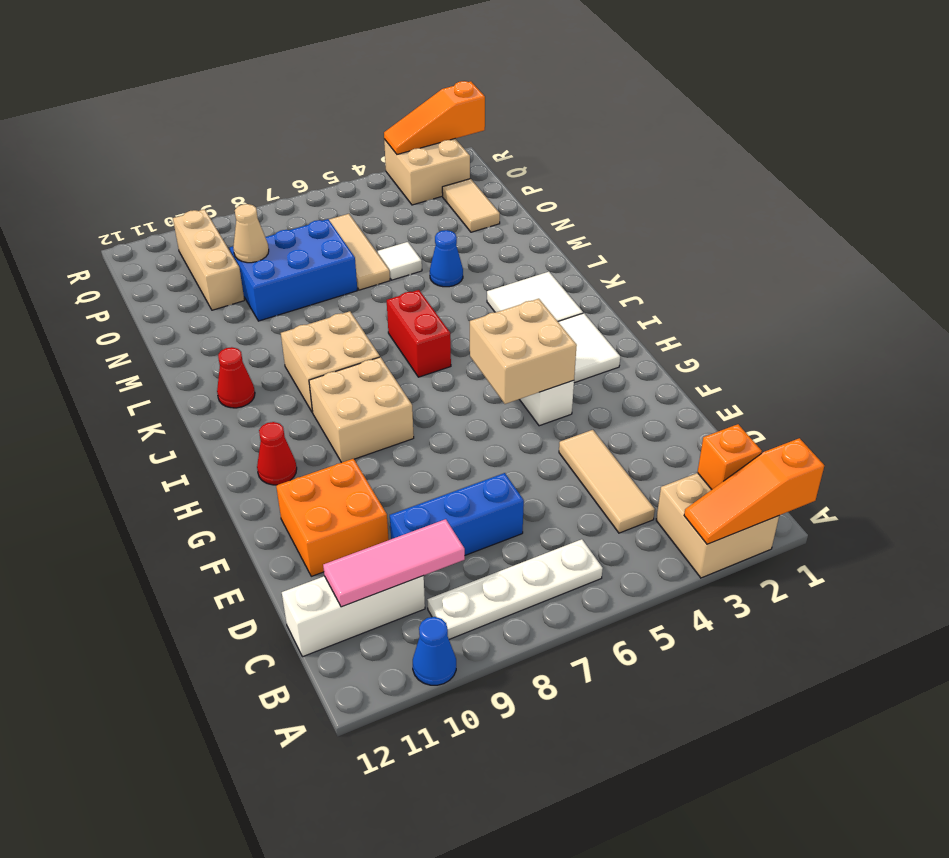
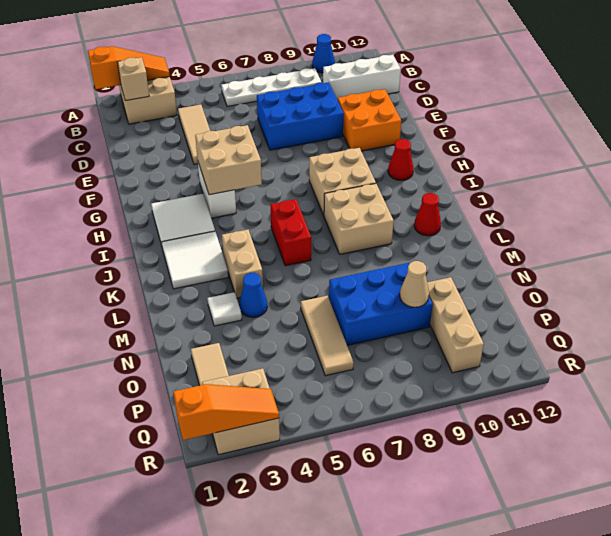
orange 1x1 brick [697,424,762,490] -> tan 1x1 brick [118,57,149,101]
pink 1x3 tile [323,519,465,607] -> none
blue 1x3 brick [390,473,524,555] -> blue 2x3 brick [257,82,344,150]
none -> tan 1x2 brick [222,230,263,298]
white 1x1 tile [378,242,422,280] -> white 1x1 tile moved to [207,292,242,326]

